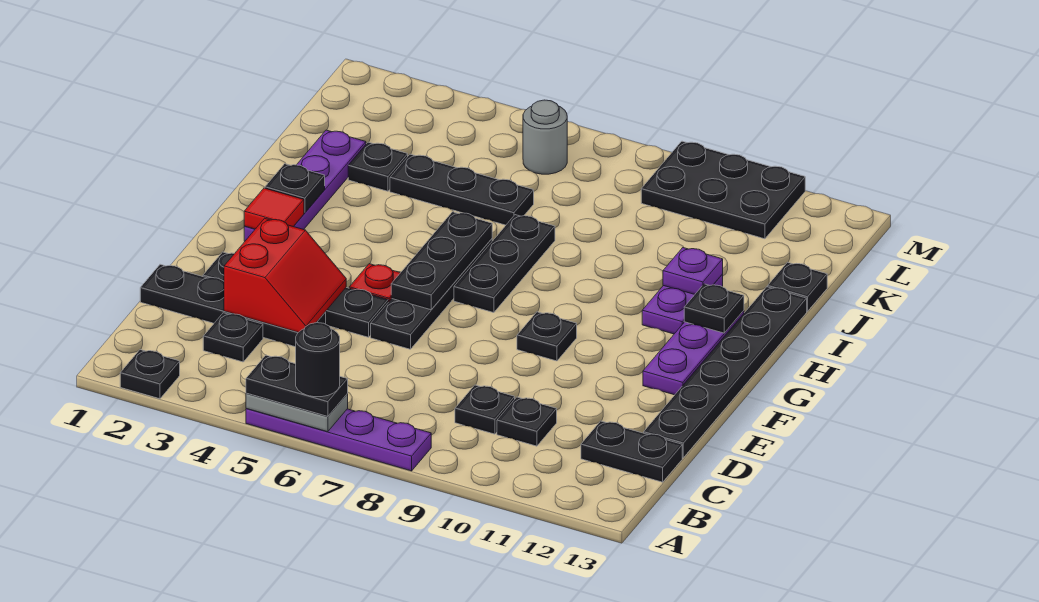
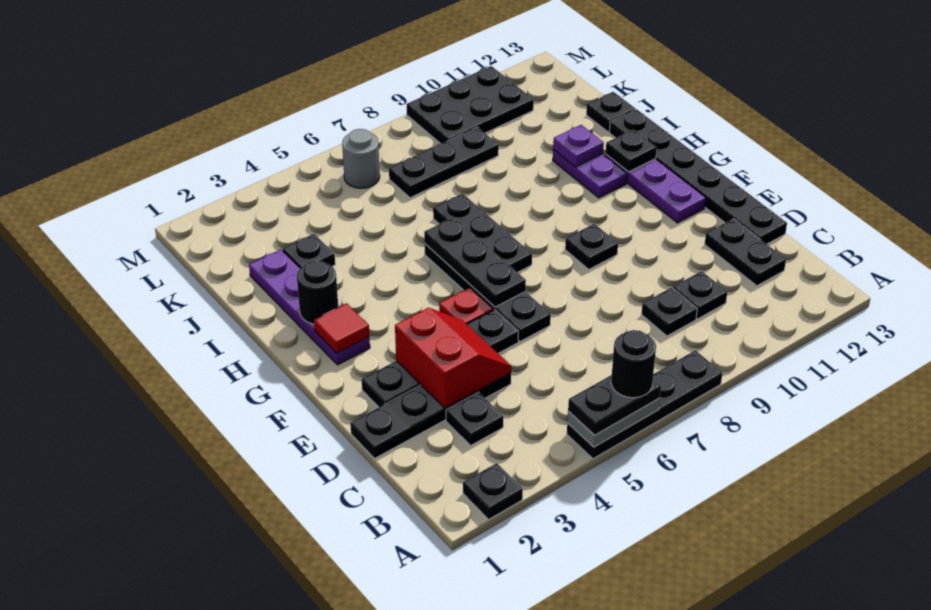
purple 1x4 plate [246,409,431,471] -> black 1x4 plate [567,350,722,459]
black 1x2 plate [581,421,682,482] -> black 1x2 plate turned to [705,219,786,286]
black 1x1 plate [265,164,325,213] -> black 1x1 round brick [297,260,338,324]
black 1x3 plate [390,154,534,225] -> black 1x3 plate moved to [389,127,499,198]

